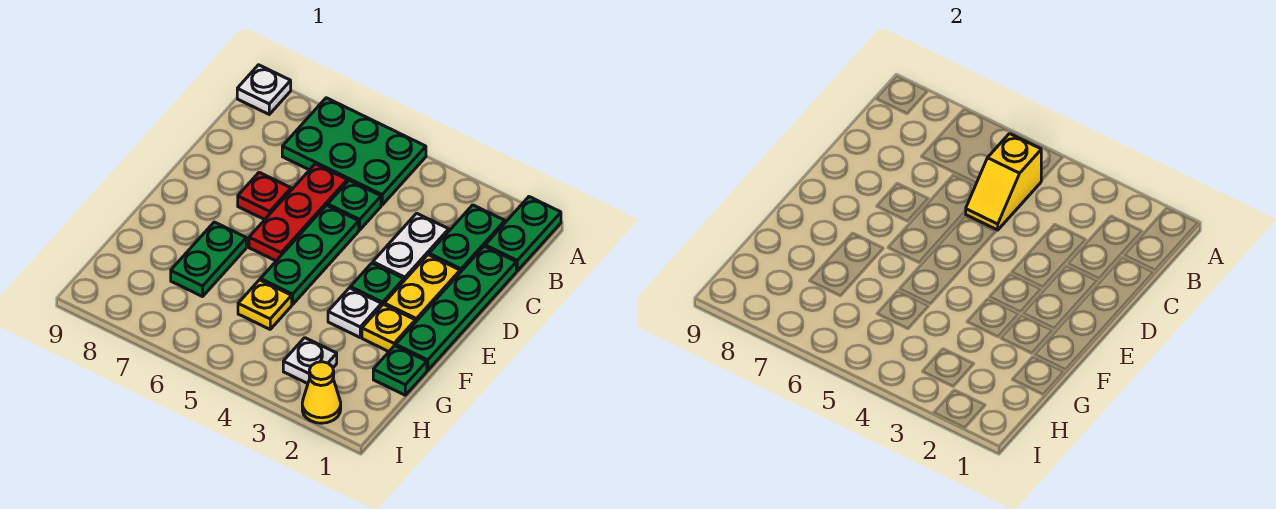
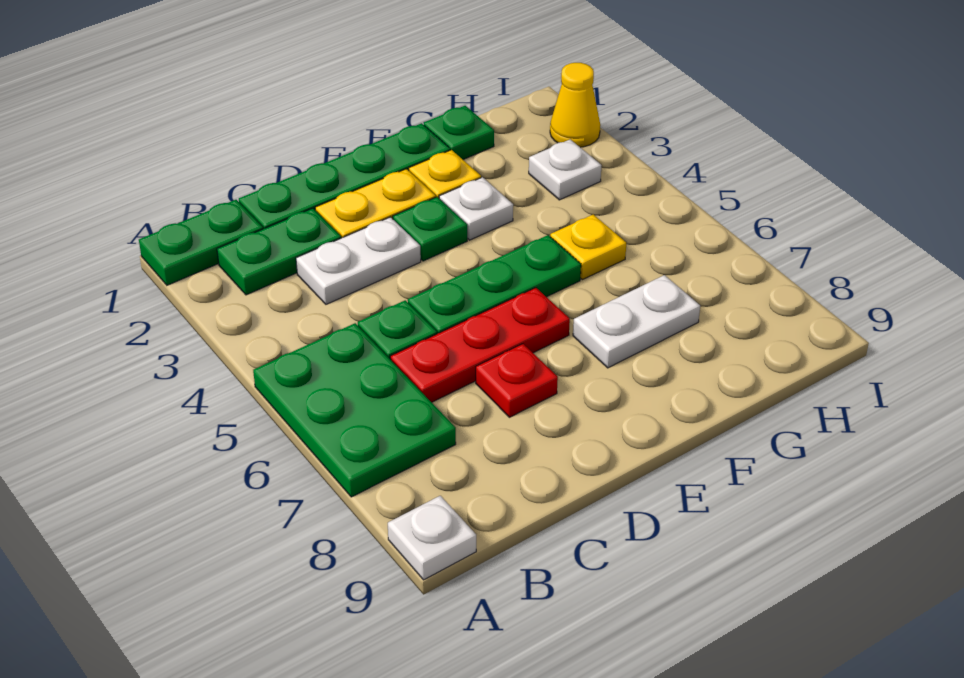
yellow 1x2 slope [966,134,1041,230] -> none
green 1x2 plate [171,222,246,297] -> white 1x2 plate [573,275,700,368]

